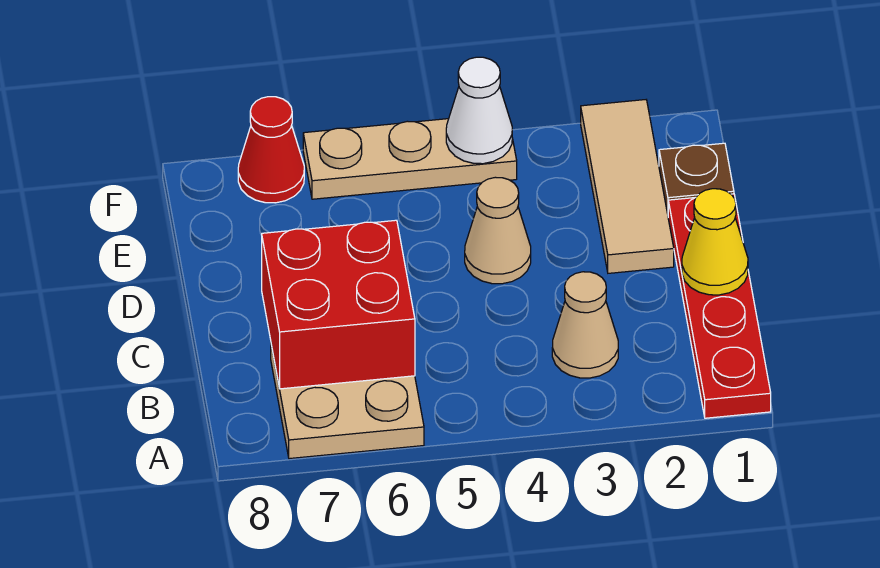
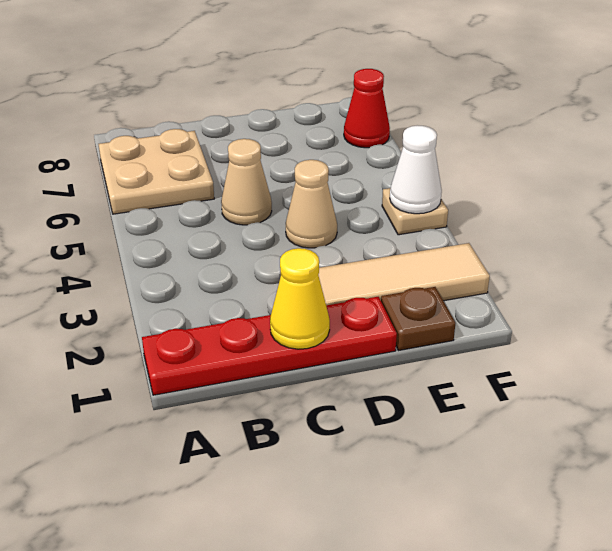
tan 1x1 cone [552,272,618,378] -> tan 1x1 cone moved to [221,139,272,225]
red 2x2 brick [262,220,415,389] -> none
tan 1x3 plate [303,119,517,199] -> tan 1x1 plate [382,188,448,235]

